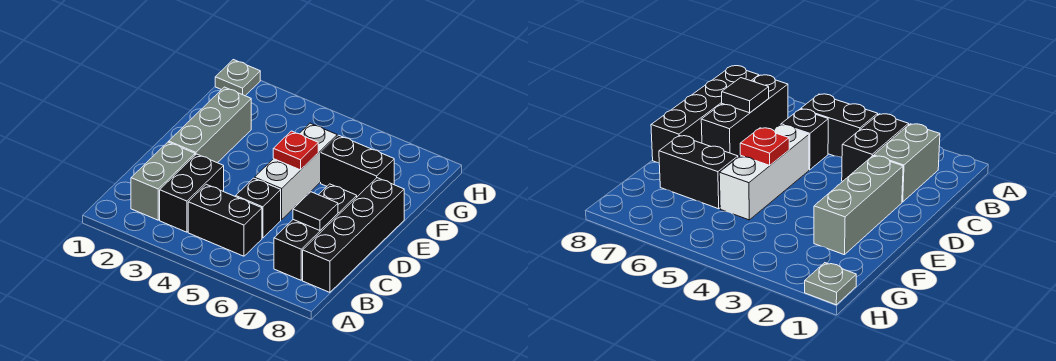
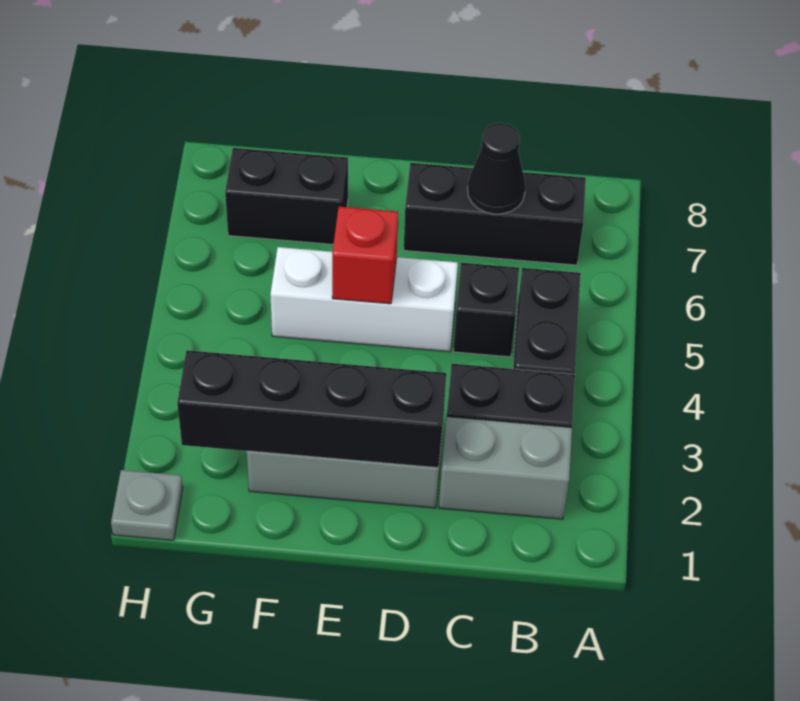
black 1x4 brick [303,178,404,292] -> black 1x4 brick moved to [177,350,446,468]
black 1x1 tile [293,192,338,230] -> black 1x1 cone [468,123,525,214]
red 1x1 plate [273,131,318,170] -> red 1x1 brick [332,207,398,304]
black 1x2 brick [321,135,394,197] -> black 1x2 brick turned to [225,148,348,244]

